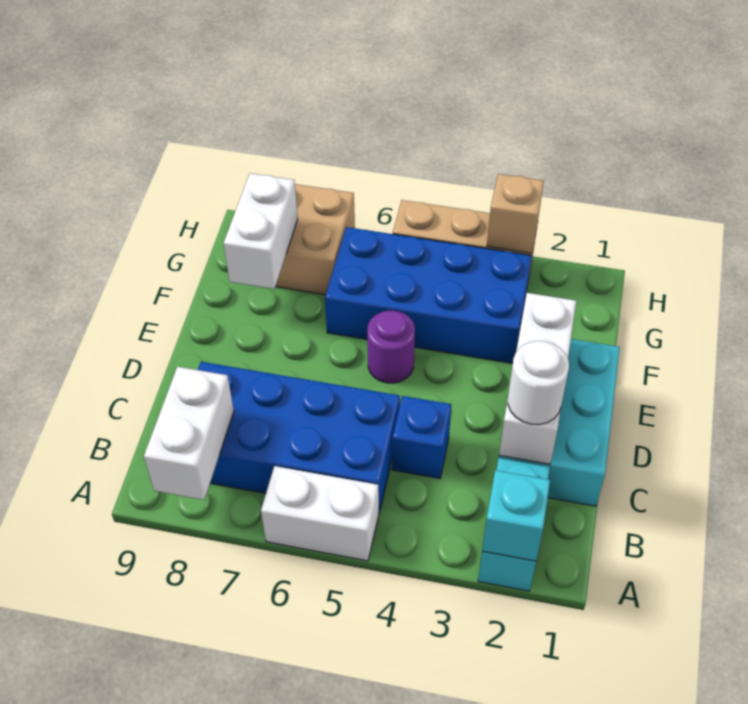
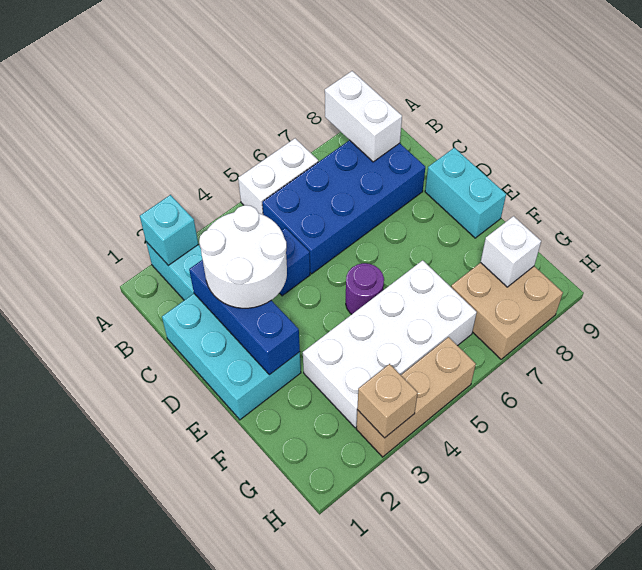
white 1x3 brick [499,293,576,464] -> blue 1x3 brick [189,260,300,375]
white 1x1 round brick [508,341,569,425] -> white 2x2 round brick [199,205,287,308]
none -> cyan 1x2 brick [425,148,506,238]
blue 2x4 brick [325,227,532,363] -> white 2x4 brick [303,260,477,428]
white 1x2 brick [224,173,298,289] -> white 1x1 brick [481,216,541,287]

